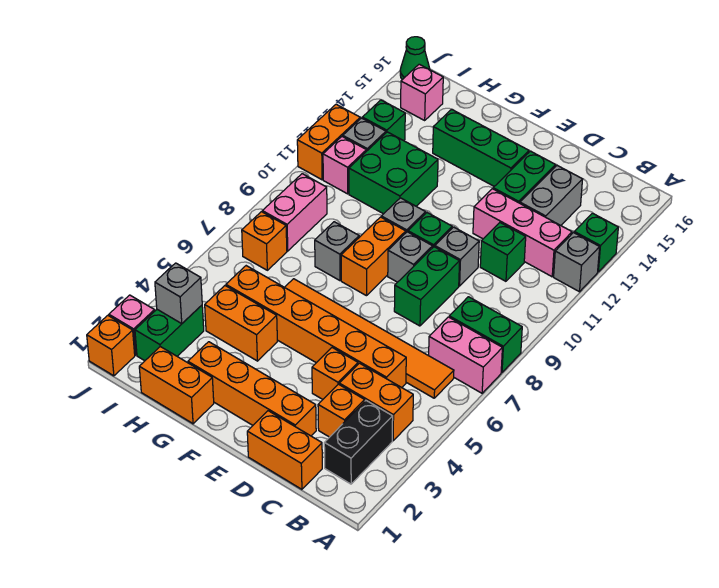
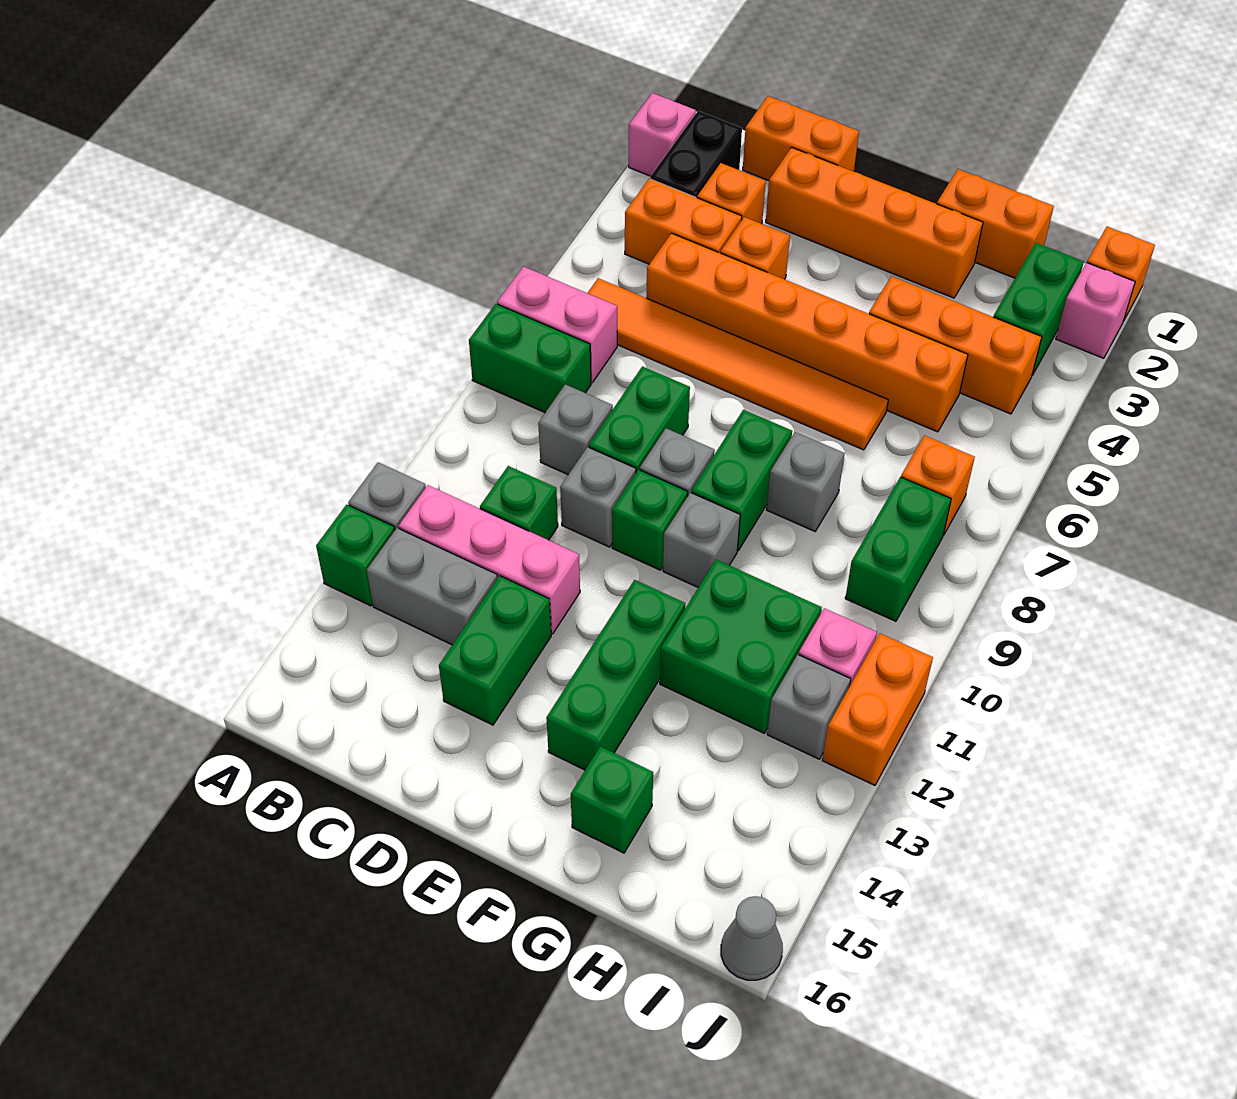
grey 1x2 brick [520,165,583,225] -> grey 1x2 brick turned to [367,528,497,645]
green 1x3 brick [433,109,529,186] -> green 1x3 brick turned to [546,580,685,770]
orange 1x2 brick [341,217,406,296] -> green 1x2 brick [691,410,792,551]
orange 1x2 brick [205,286,277,361] -> orange 1x3 brick [869,276,1042,414]
grey 1x1 brick [155,263,202,323] -> grey 1x1 brick moved to [538,384,613,475]
pink 1x2 brick [262,174,327,251] -> green 1x2 brick [845,477,951,621]
green 1x1 brick [362,100,405,141] -> green 1x1 brick moved to [571,746,653,853]
pink 1x1 brick [401,64,443,120] -> pink 1x1 brick moved to [629,93,696,176]
green 1x1 cone [400,37,430,80] -> grey 1x1 cone [721,896,783,980]

